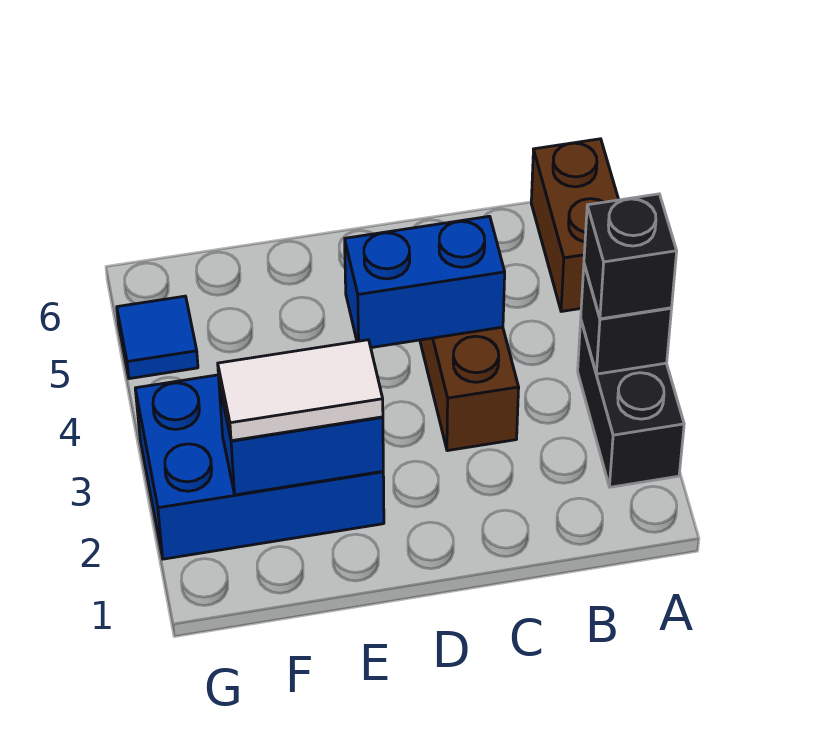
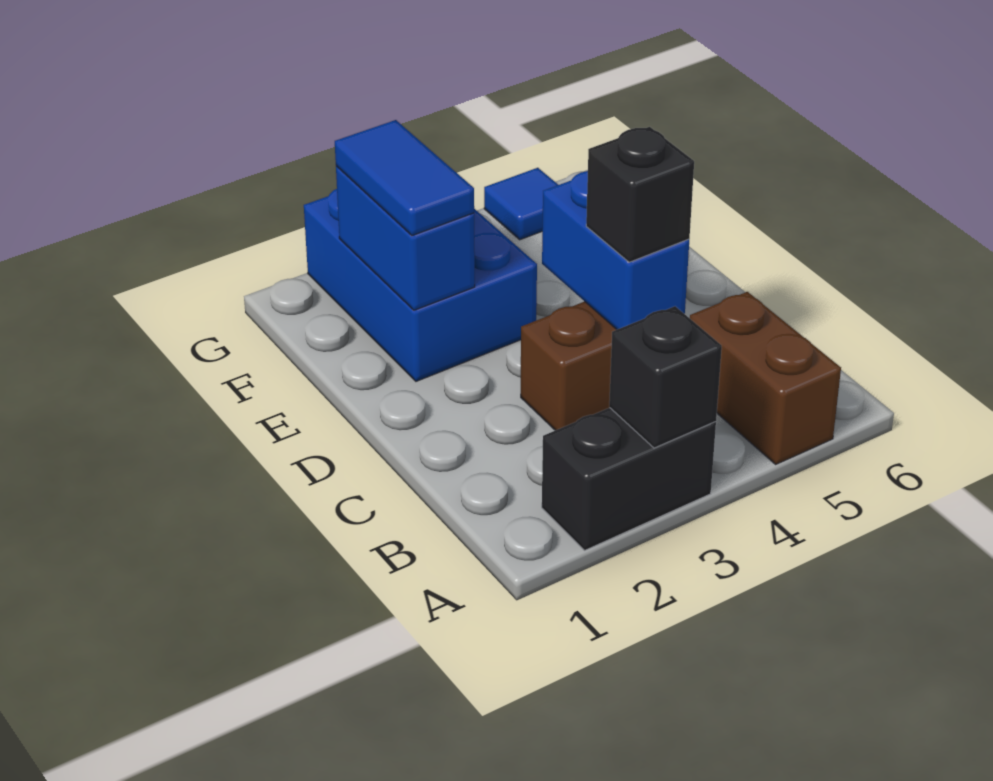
black 1x1 brick [584,194,677,319] -> black 1x1 brick moved to [586,127,694,262]
brown 1x2 brick [531,139,619,312] -> brown 1x2 brick turned to [690,292,841,464]
white 1x2 tile [218,340,383,441] -> blue 1x2 tile [335,120,474,236]

